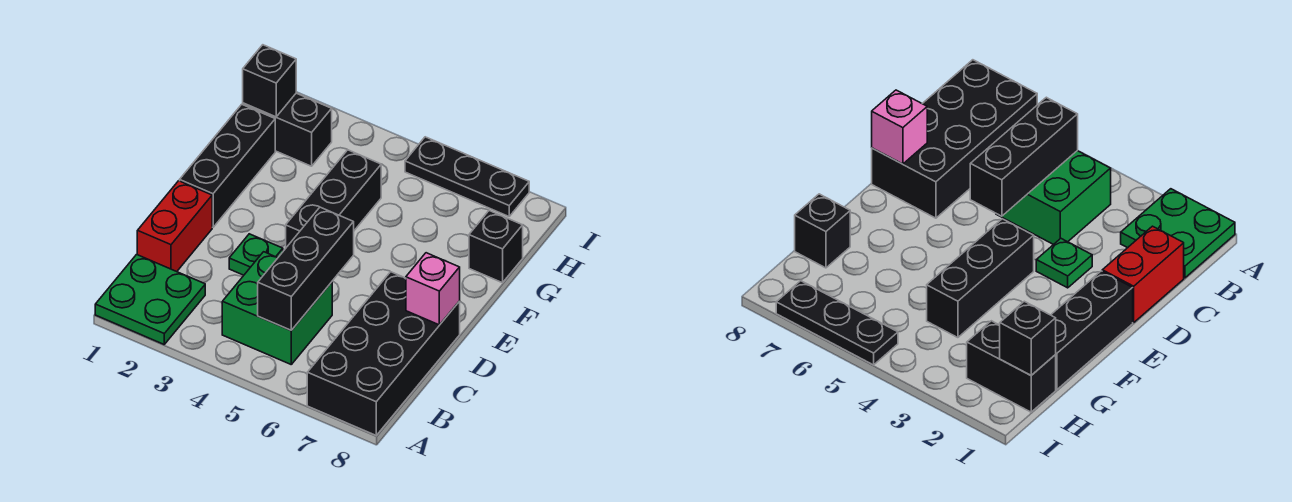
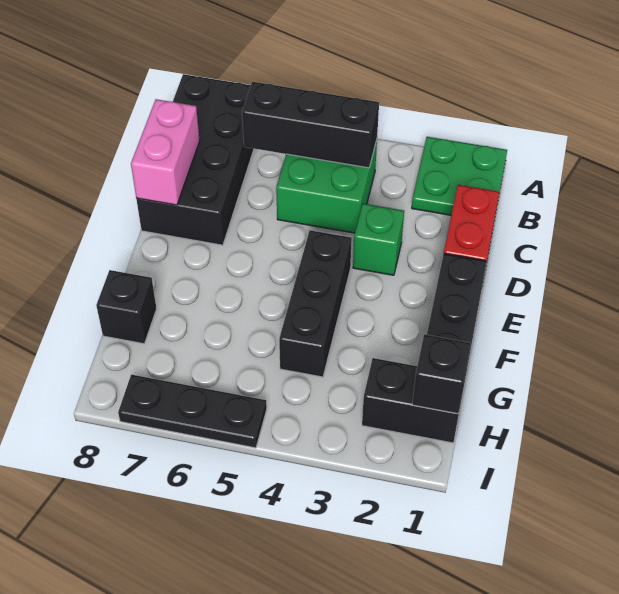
black 1x3 brick [258,207,354,330] -> black 1x3 brick turned to [242,82,379,168]
green 1x1 plate [229,234,283,275] -> green 1x1 brick [353,204,404,275]
pink 1x1 brick [406,253,460,325] -> pink 1x2 brick [131,99,200,205]

